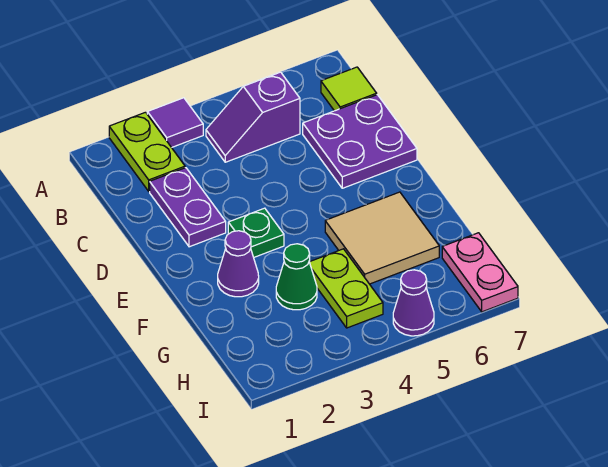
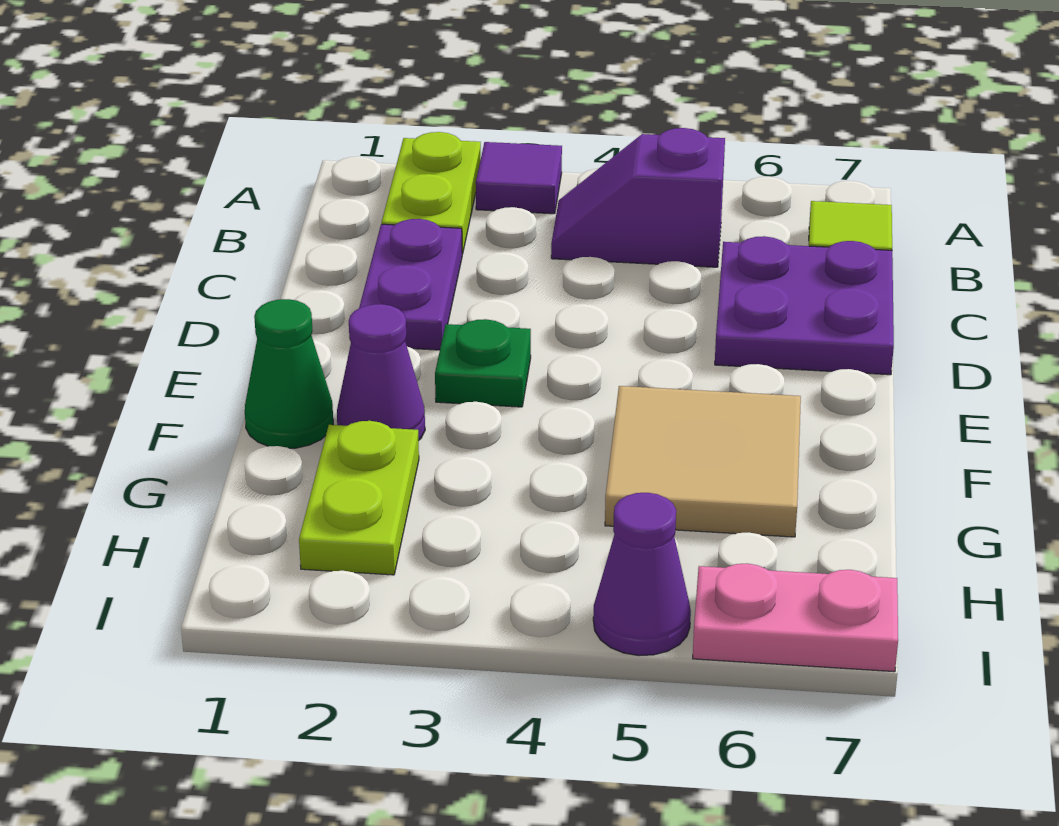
green 1x1 cone [276,244,317,310] -> green 1x1 cone moved to [245,299,333,448]
lime 1x2 plate [310,249,383,328] -> lime 1x2 plate moved to [299,421,419,575]
pink 1x2 plate [442,233,518,312] -> pink 1x2 plate turned to [693,564,898,672]

